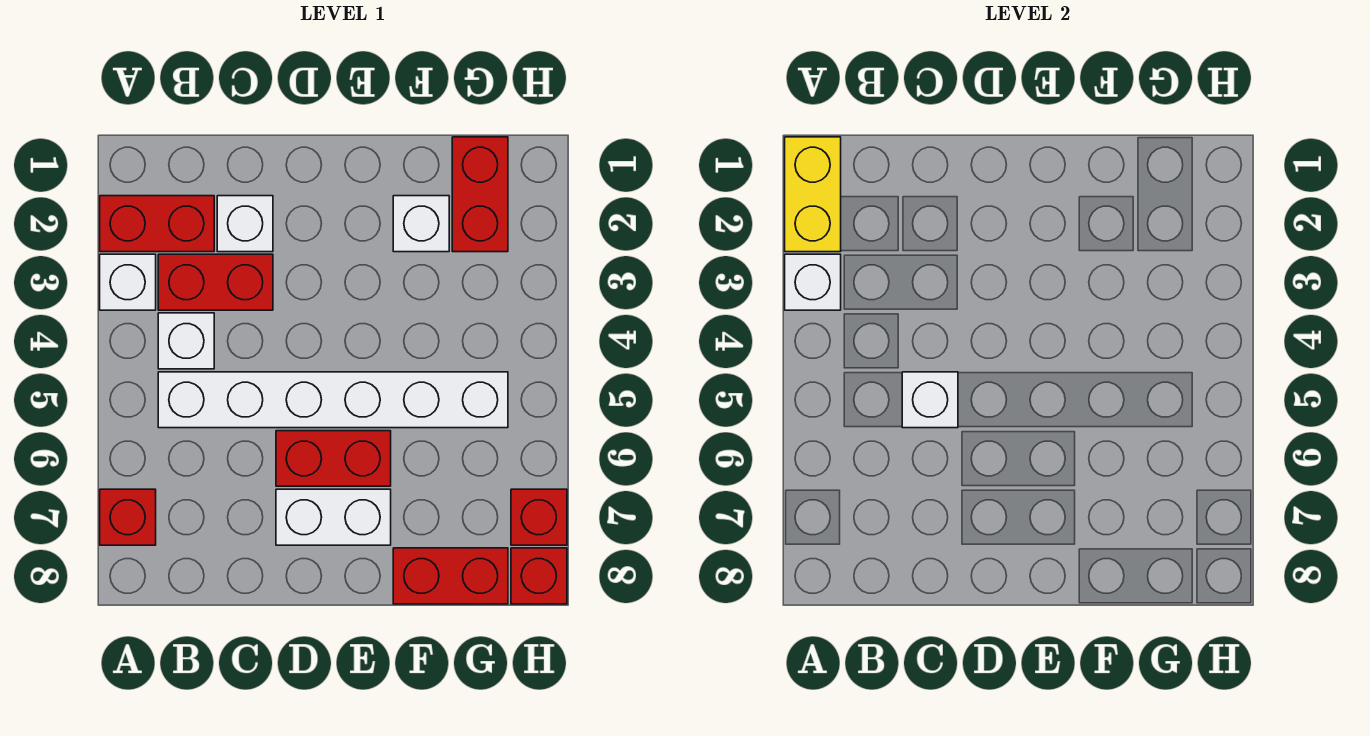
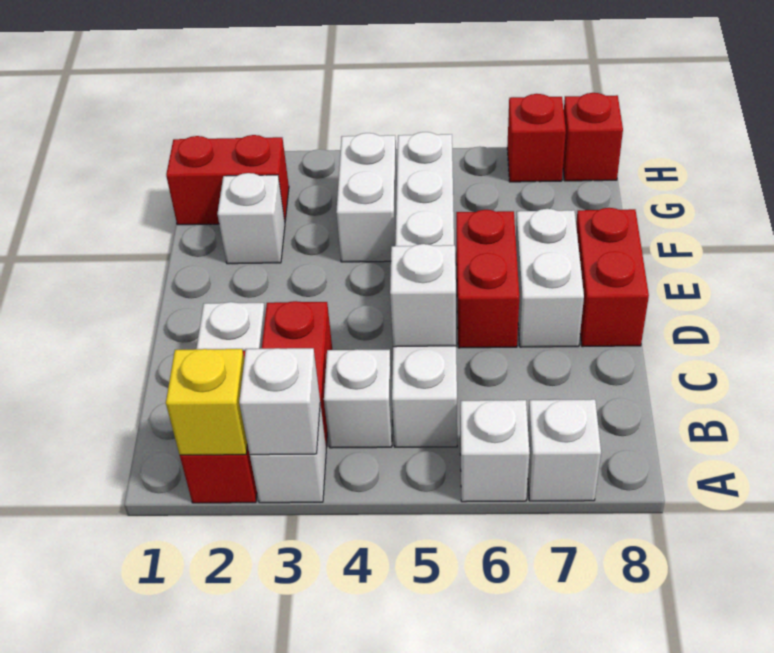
yellow 1x2 brick [785,137,841,252] -> yellow 1x1 brick [166,349,247,455]
none -> white 1x1 brick [460,400,530,502]
red 1x1 brick [100,489,156,545] -> white 1x1 brick [528,399,601,501]
none -> white 1x2 brick [336,133,397,262]
red 1x2 brick [393,548,508,604] -> red 1x2 brick moved to [576,208,649,347]

